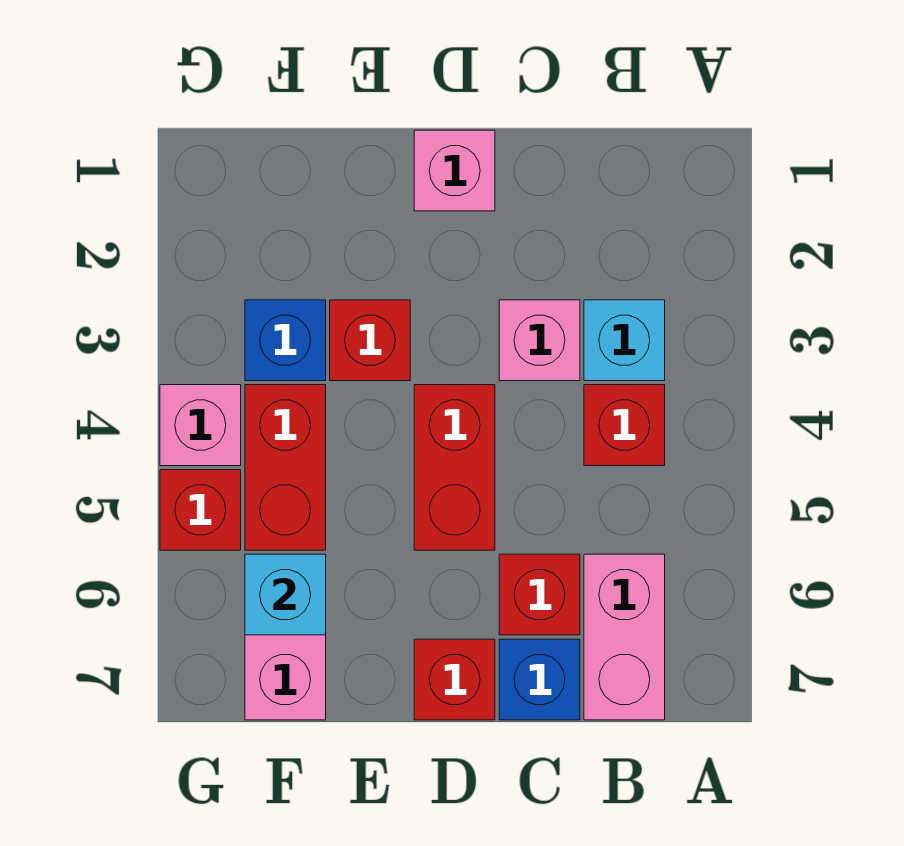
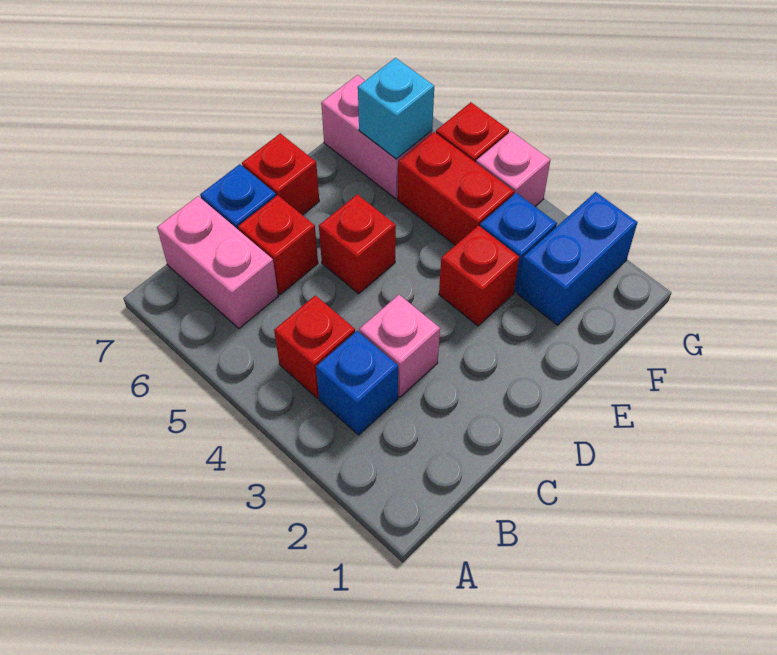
cyan 1x1 brick [584,300,665,381] -> blue 1x1 brick [316,331,398,435]
pink 1x1 brick [414,130,495,211] -> none
red 1x2 brick [414,385,495,550] -> red 1x1 brick [319,194,396,294]
none -> blue 1x2 brick [517,192,637,325]

